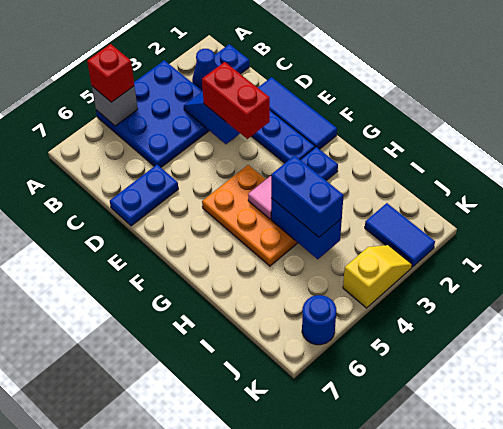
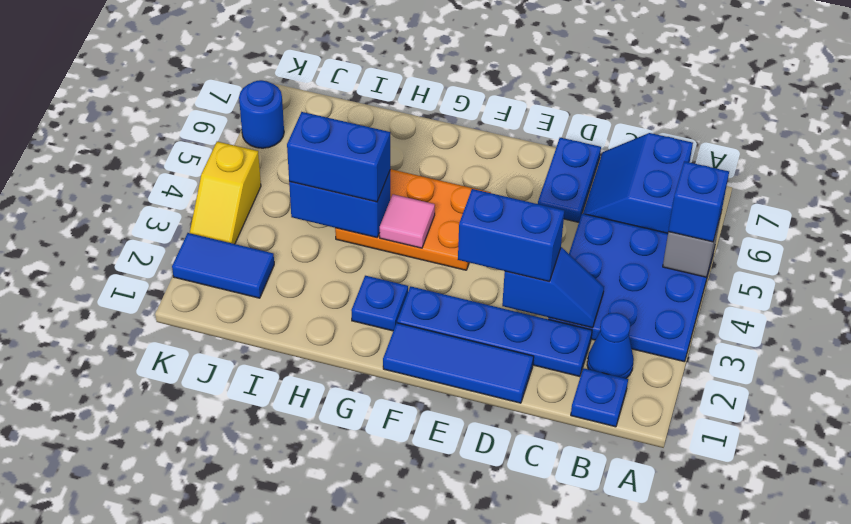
red 1x1 brick [87,44,134,102] -> blue 1x1 brick [668,161,729,242]
none -> blue 2x2 slope [583,133,693,233]
red 1x2 brick [202,62,270,139] -> blue 1x2 brick [458,189,564,281]

